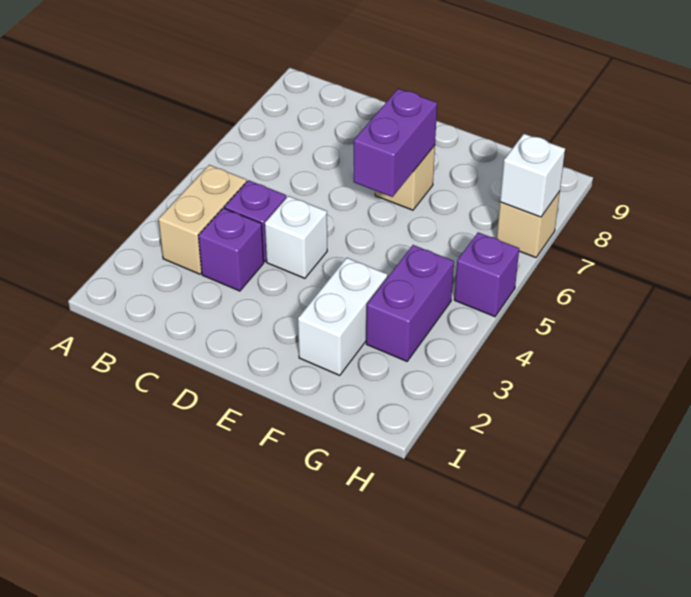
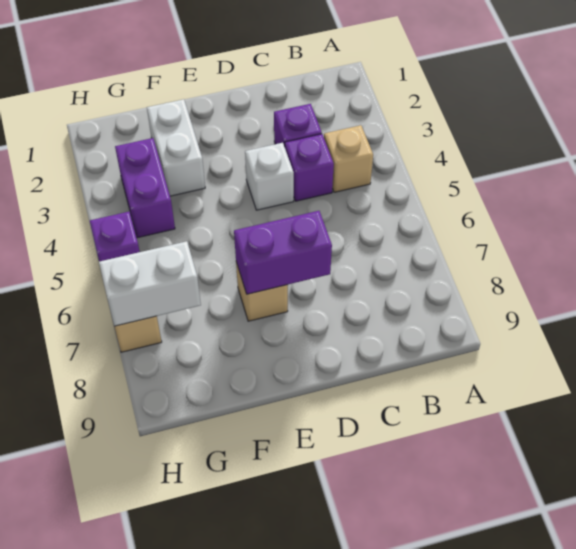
tan 1x2 brick [159,165,247,274] -> tan 1x1 brick [324,125,373,192]
purple 1x2 brick [354,89,437,197] -> purple 1x2 brick turned to [234,211,332,294]
white 1x1 brick [500,134,565,217] -> white 1x2 brick [99,241,201,326]

